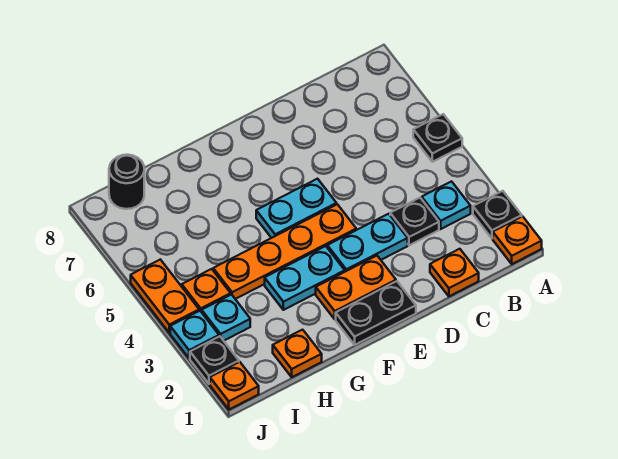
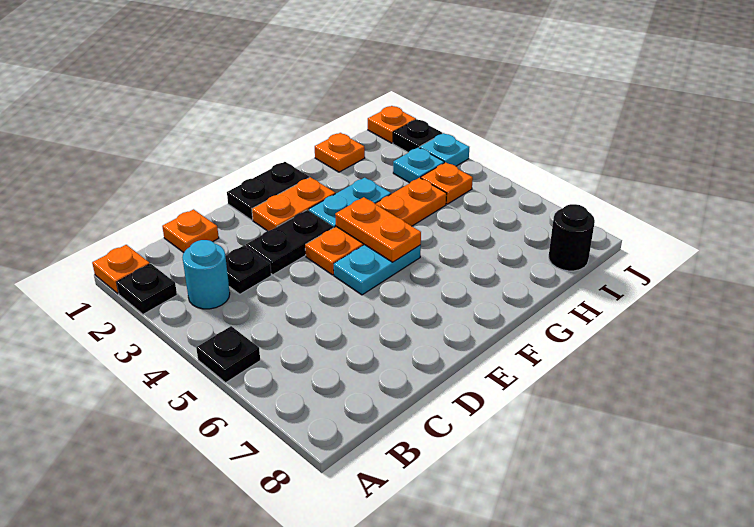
cyan 1x1 plate [422,181,471,229] -> cyan 1x1 round brick [182,240,230,309]
cyan 1x2 plate [327,214,408,272] -> black 1x2 plate [246,210,333,275]
orange 1x2 plate [131,260,199,333] -> orange 1x2 plate moved to [335,197,421,262]

